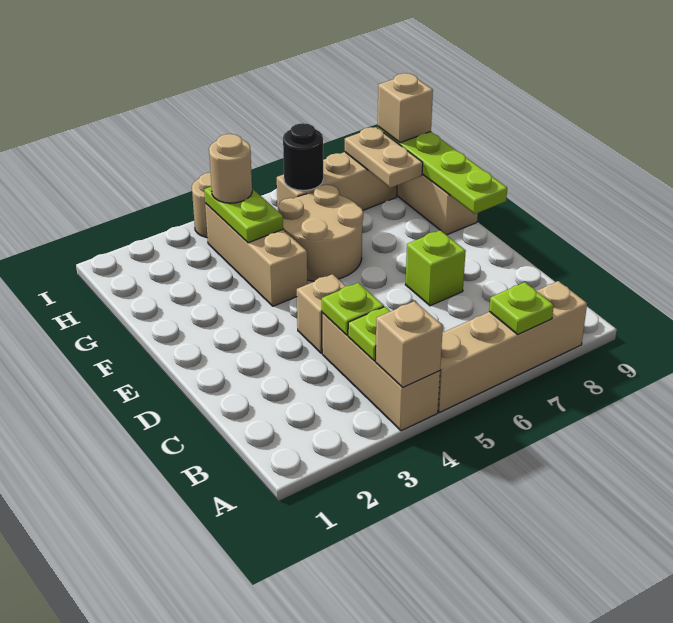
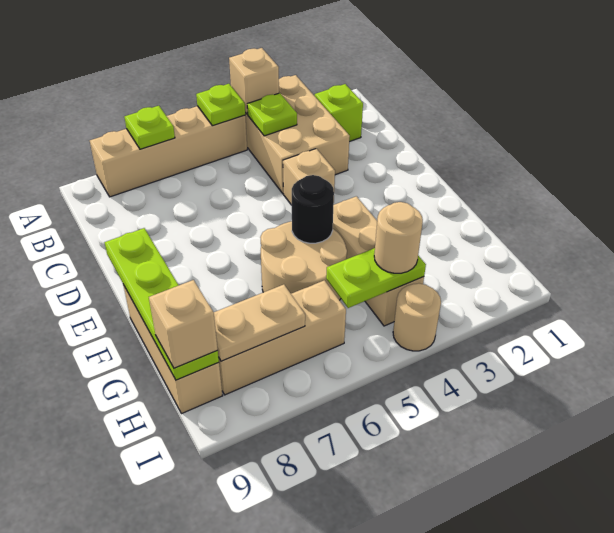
tan 1x3 brick [322,313,440,431] -> tan 2x3 brick [245,75,350,194]
lime 1x1 plate [322,283,384,335] -> lime 1x1 plate moved to [196,84,245,126]
lime 1x1 brick [405,230,466,306] -> lime 1x1 brick moved to [315,84,363,142]
lime 1x2 plate [204,187,283,243] -> lime 1x2 plate turned to [326,248,426,308]
tan 1x2 plate [345,127,423,188] -> tan 1x2 plate turned to [214,284,305,361]
black 1x1 round brick [283,123,323,190] -> black 1x1 round brick moved to [292,175,334,243]

